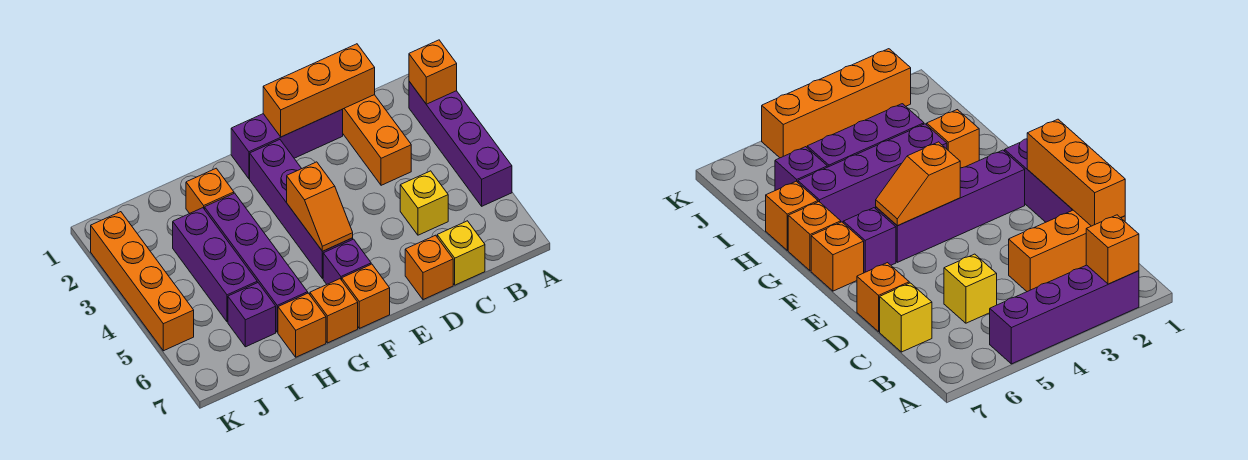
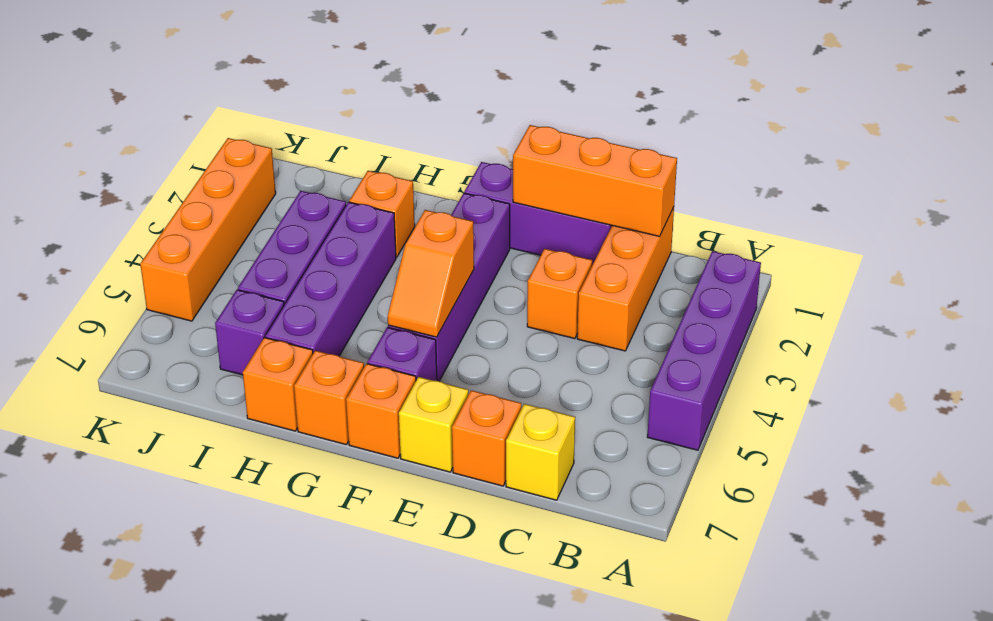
orange 1x1 brick [409,40,457,104] -> orange 1x1 brick moved to [527,249,592,339]
yellow 1x1 brick [400,171,448,235] -> yellow 1x1 brick moved to [399,377,468,472]

